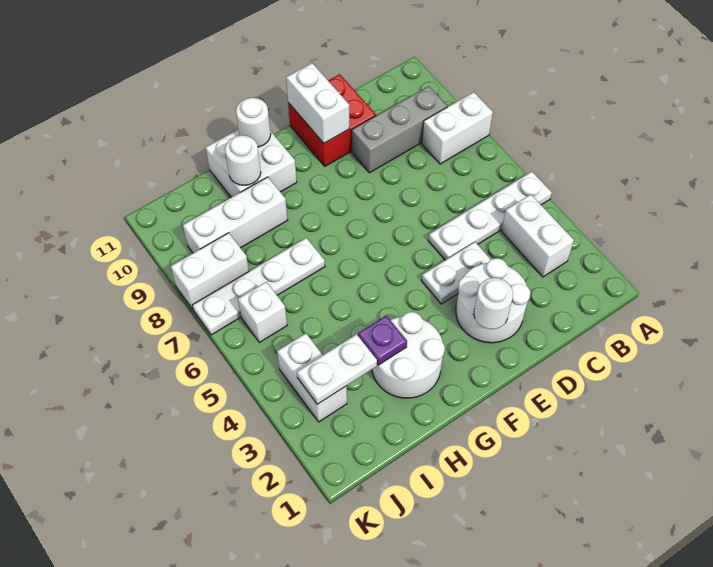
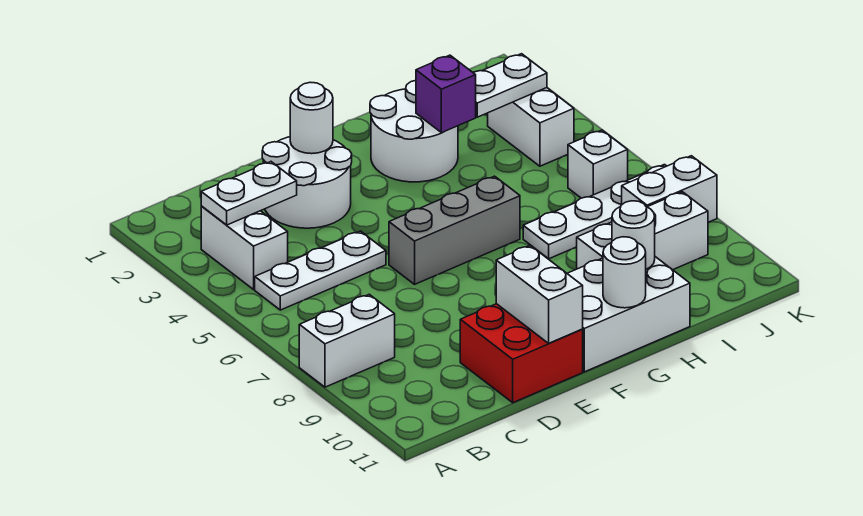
white 1x4 plate [428,172,552,260] -> white 1x3 plate [255,231,386,310]
grey 1x3 brick [352,86,447,173] -> grey 1x3 brick moved to [389,176,520,284]
white 1x2 plate [422,242,491,304] -> white 1x2 plate moved to [201,162,297,225]
white 2x2 brick [206,130,297,197] -> white 2x3 brick [567,257,690,372]
purple 1x1 plate [358,316,407,365] -> purple 1x1 brick [416,55,476,133]

